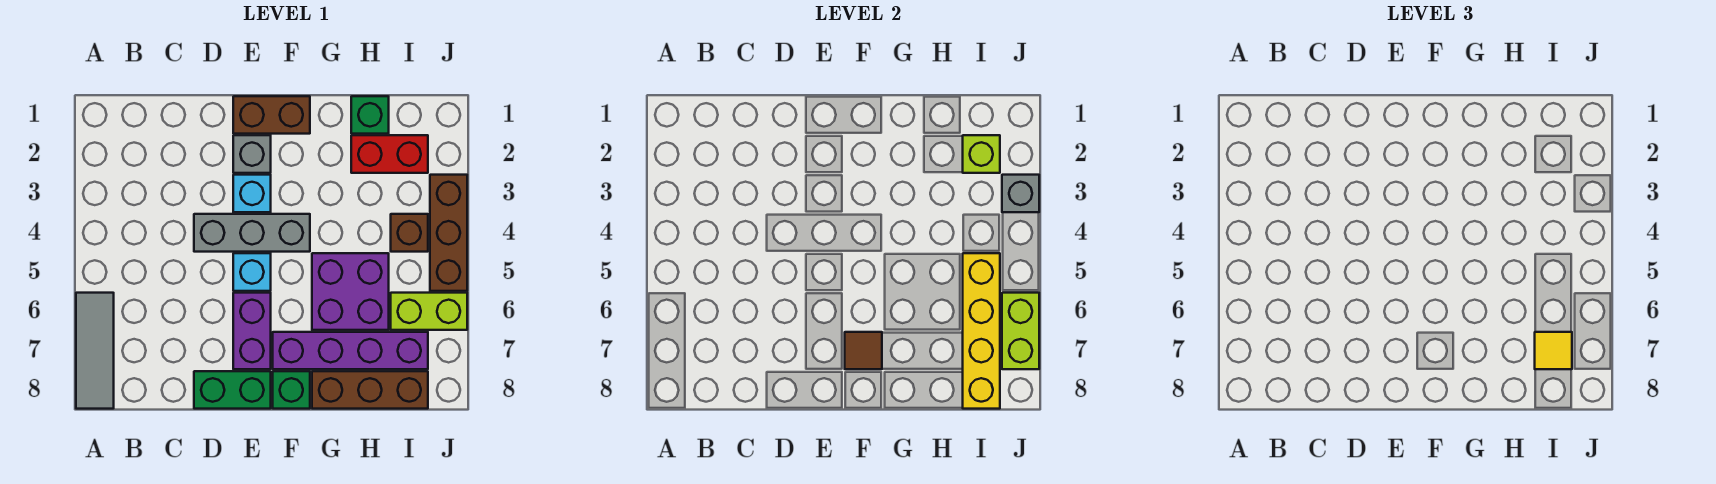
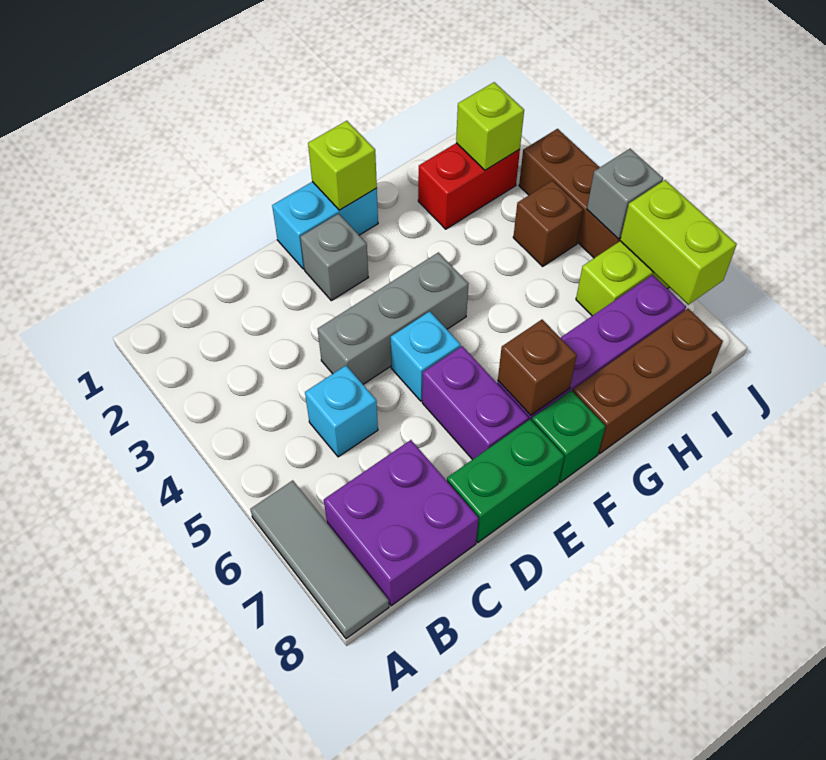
brown 1x2 brick [233,96,310,134] -> cyan 1x2 brick [272,182,378,269]
cyan 1x1 brick [233,175,271,212] -> cyan 1x1 brick moved to [305,366,378,457]
none -> lime 1x1 brick [308,121,377,210]
brown 1x1 tile [845,332,882,369] -> brown 1x1 brick [498,320,577,415]
purple 2x2 brick [312,253,389,330] -> purple 2x2 brick moved to [324,440,479,606]
green 1x1 brick [351,96,389,134] -> none
yellow 1x4 brick [963,253,1000,409] -> none
yellow 1x1 tile [1535,332,1572,369] -> none
grey 1x1 brick [1002,175,1039,212] -> grey 1x1 brick moved to [587,149,663,239]

